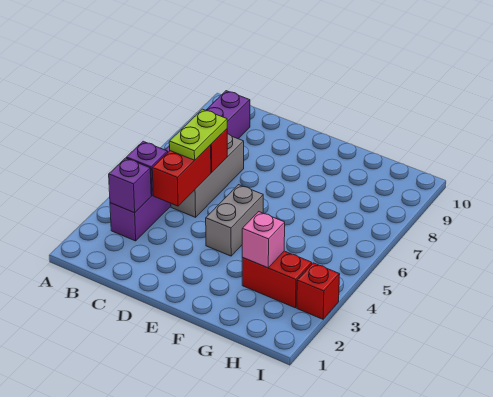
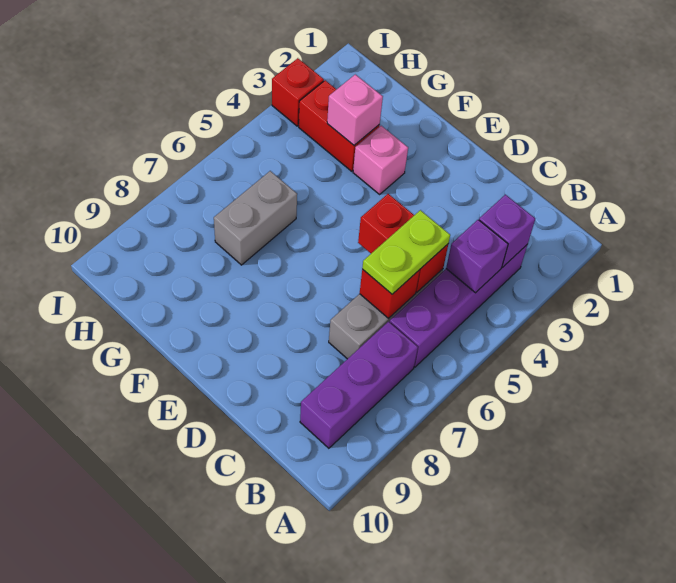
red 1x2 brick [152,145,211,206] -> red 1x2 brick turned to [358,194,448,292]
grey 1x2 brick [206,185,263,256] -> grey 1x2 brick moved to [214,171,297,265]
none -> pink 1x1 brick [353,126,408,194]

